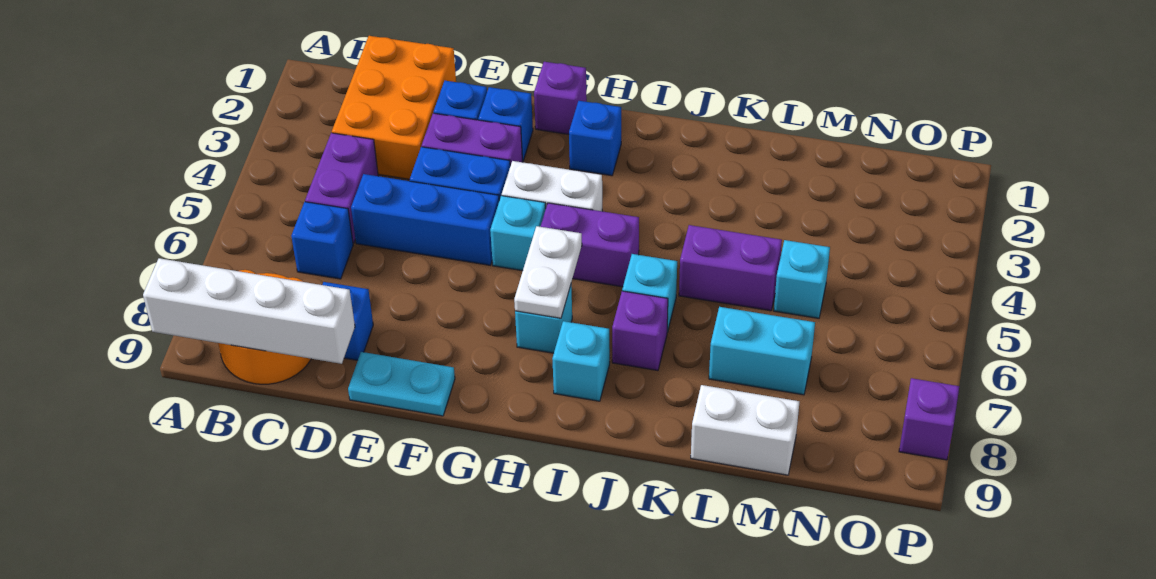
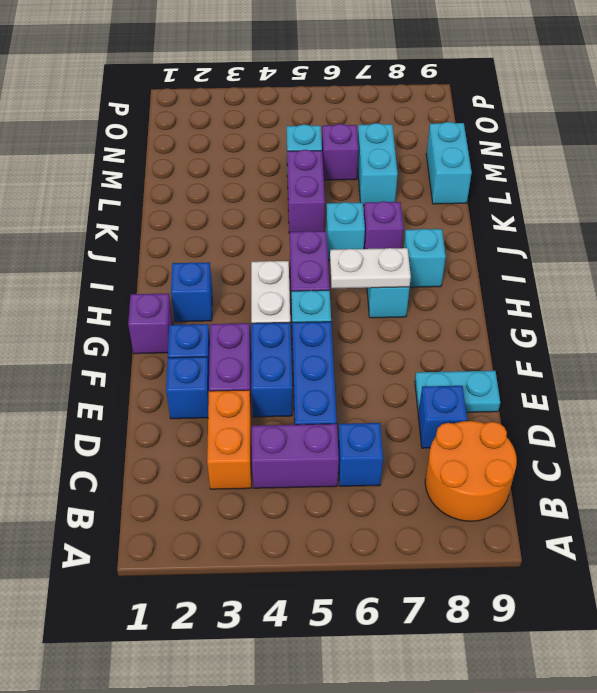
white 1x4 brick [143,258,355,364] -> none
orange 2x3 brick [332,36,456,180] -> orange 1x2 brick [207,390,251,489]
cyan 1x2 plate [348,352,455,416] -> cyan 1x2 plate turned to [415,371,500,413]
white 1x2 brick [691,385,799,475] -> cyan 1x2 brick [426,122,472,204]
purple 1x1 brick [899,378,959,460] -> purple 1x1 brick moved to [322,124,358,180]

